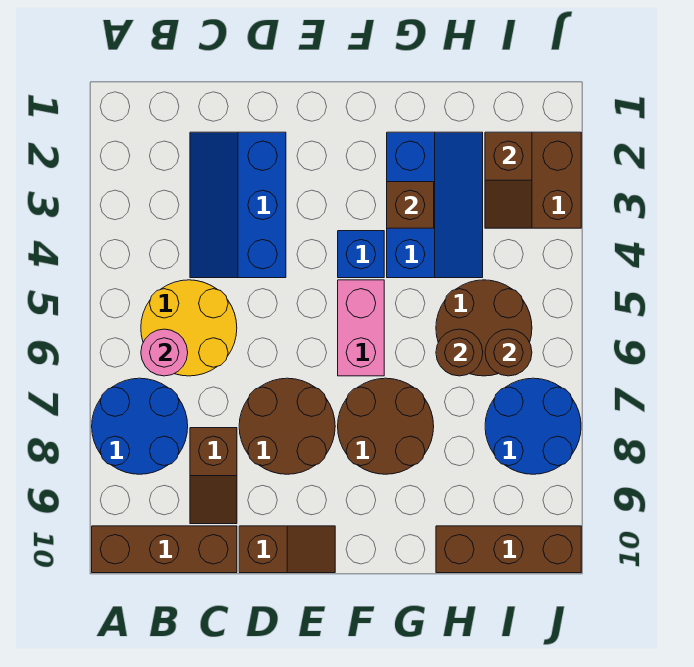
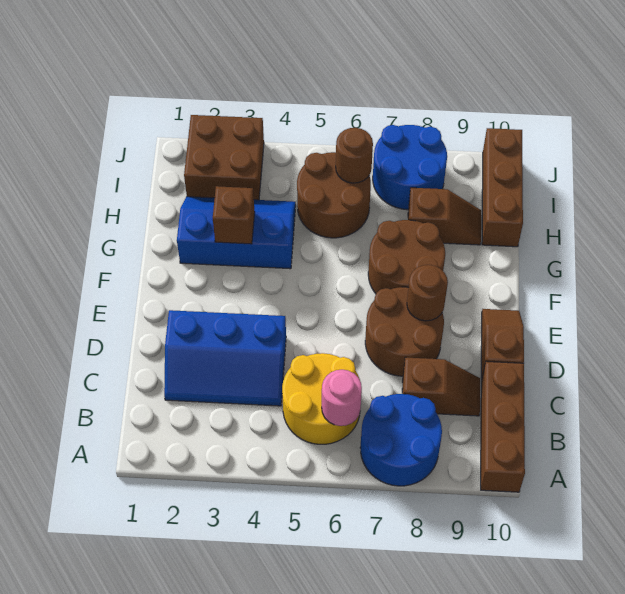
blue 1x1 brick [338,231,384,278] -> none
pink 1x2 brick [338,280,384,376] -> none
brown 1x1 round brick [436,329,483,376] -> brown 1x1 round brick moved to [407,265,448,321]
brown 1x2 slope [485,132,532,228] -> brown 1x2 slope moved to [408,188,481,245]

